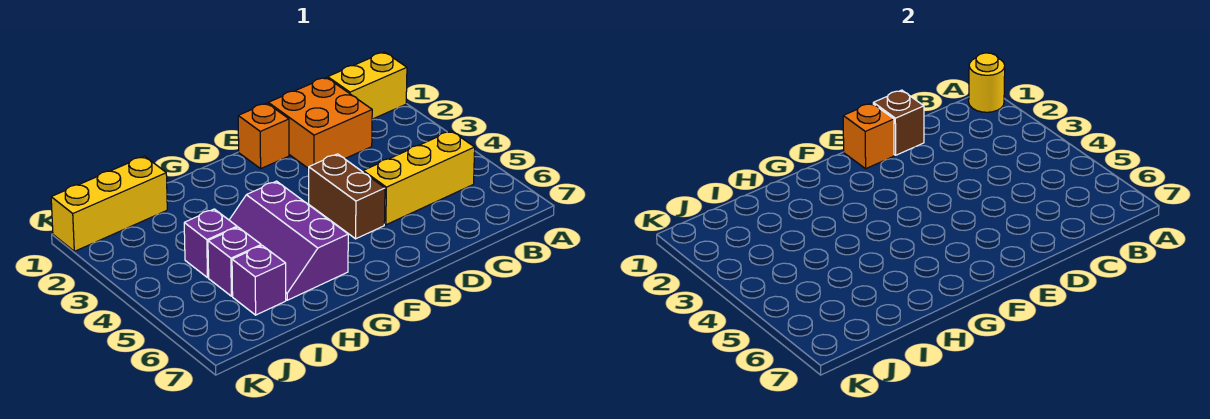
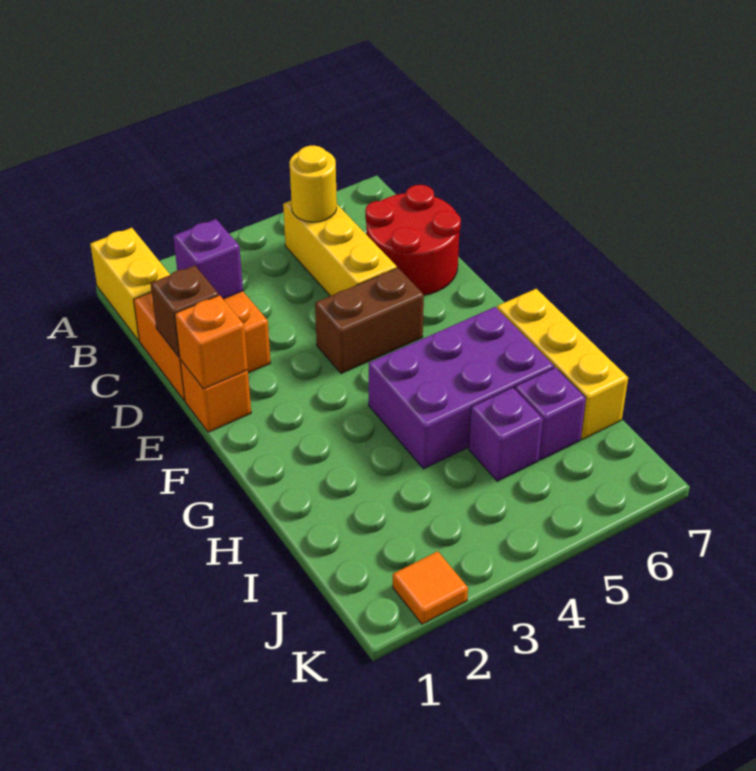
yellow 1x1 round brick [969,53,1005,112] -> yellow 1x1 round brick moved to [290,146,337,222]
none -> red 2x2 round brick [365,185,461,295]
purple 2x3 slope [230,181,348,300] -> purple 2x3 brick [369,307,554,469]
yellow 1x3 brick [51,156,167,251] -> yellow 1x3 brick moved to [497,289,628,439]
purple 1x1 brick [184,209,237,278] -> purple 1x1 brick moved to [173,219,243,299]
none -> orange 1x1 tile [393,551,468,624]

